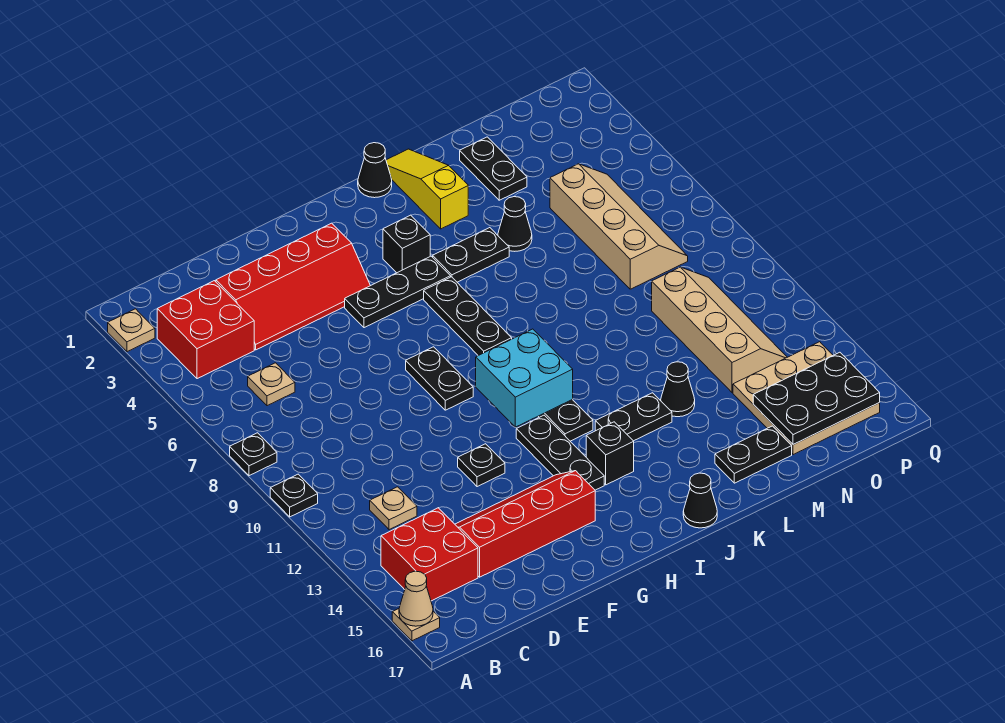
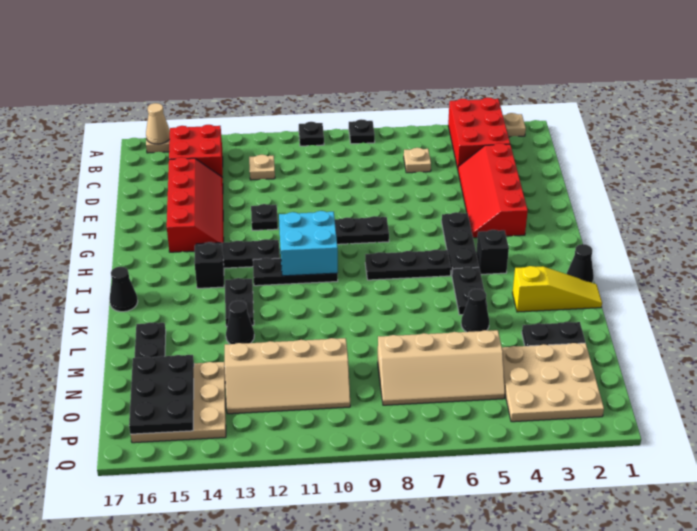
red 2x2 brick [157,281,254,379] -> red 2x3 brick [448,97,510,169]
none -> tan 3x3 plate [502,343,604,422]

